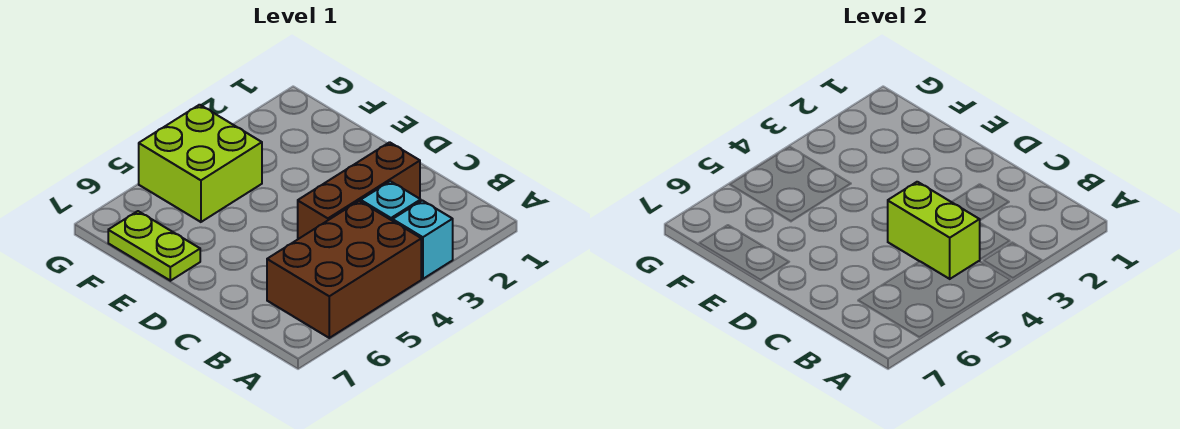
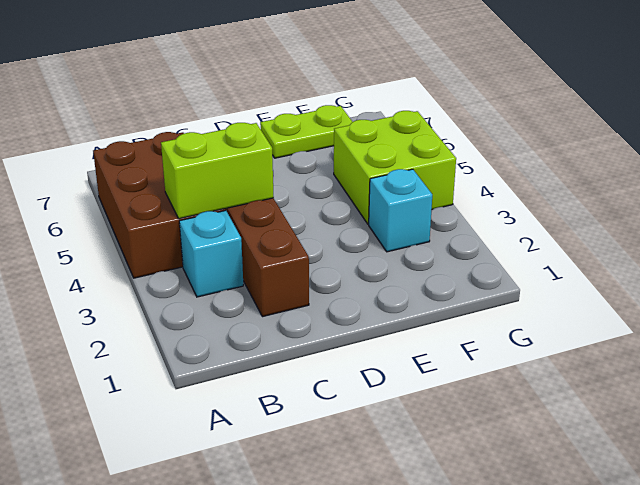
cyan 1x1 brick [393,200,453,279] -> cyan 1x1 brick moved to [369,169,432,252]

